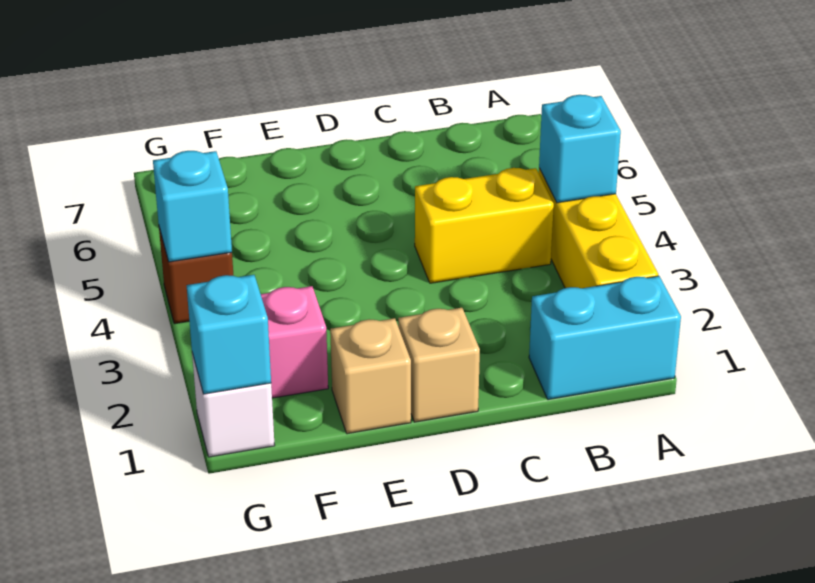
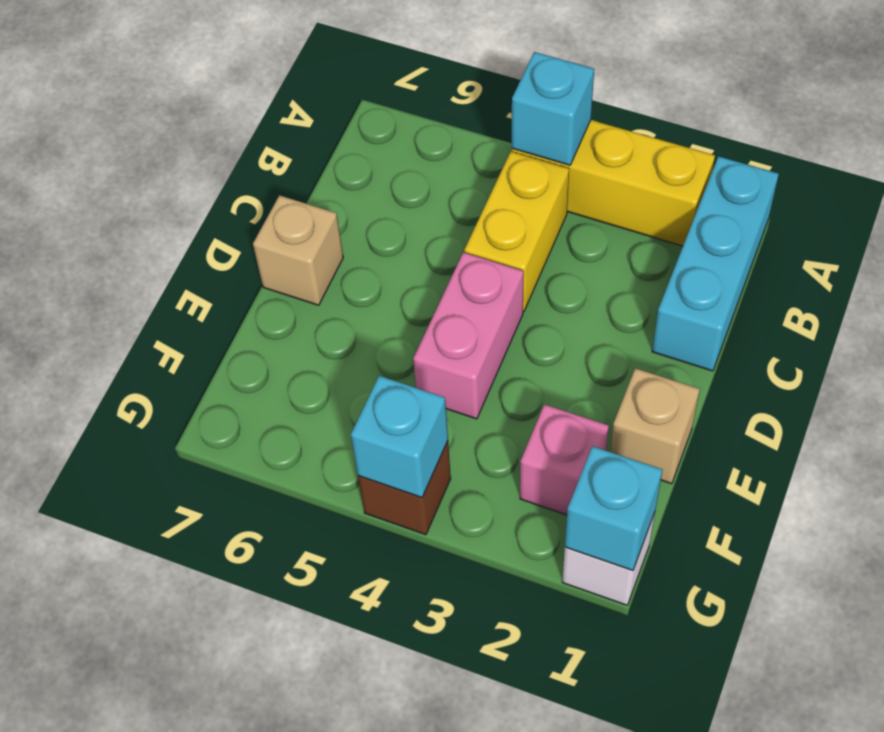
cyan 1x2 brick [529,276,681,400] -> cyan 1x3 brick [652,156,779,371]
tan 1x1 brick [398,308,480,422] -> tan 1x1 brick moved to [253,195,343,305]
none -> pink 1x2 brick [413,252,524,419]

